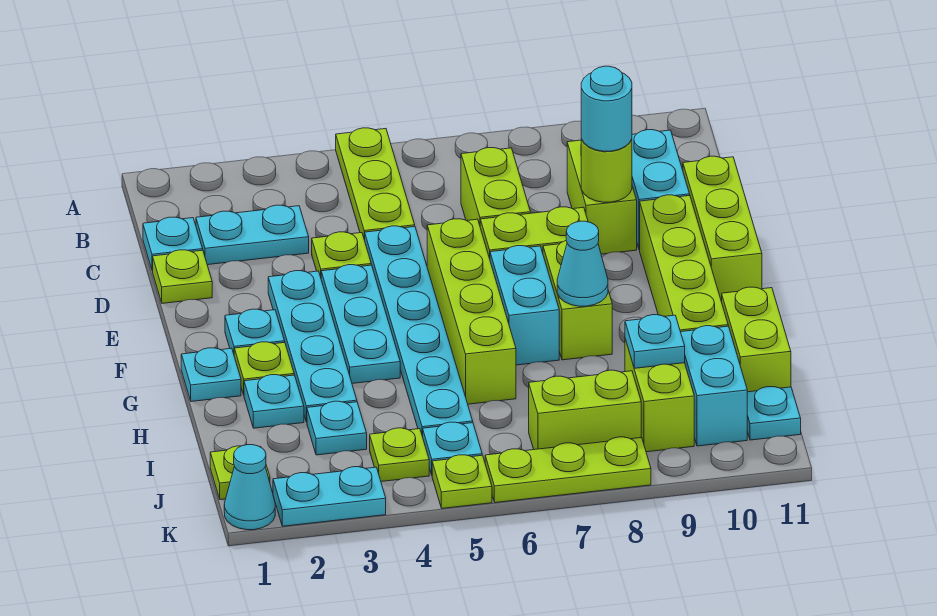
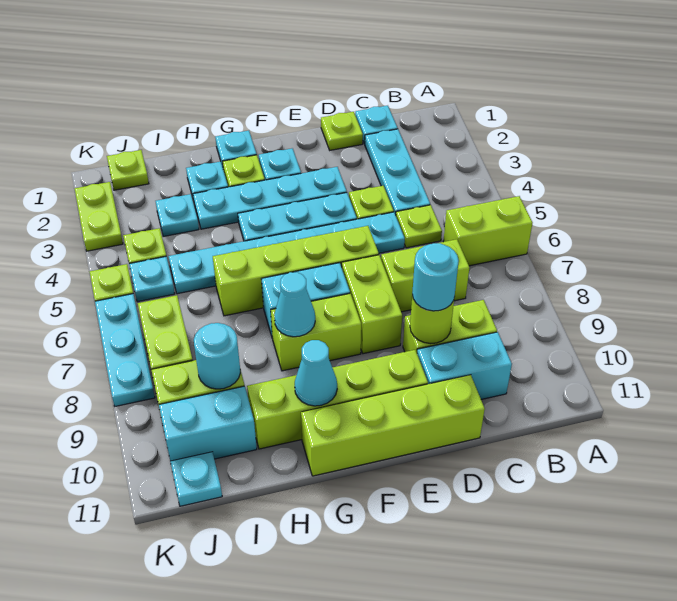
lime 1x3 plate [336,128,415,240] -> lime 1x1 plate [396,205,442,248]
cyan 1x2 plate [196,205,309,265] -> cyan 1x3 plate [365,129,430,215]
lime 1x3 brick [683,156,762,302] -> lime 1x4 brick [301,375,485,476]
lime 1x2 brick [722,287,791,392] -> lime 1x2 brick moved to [443,196,532,266]
cyan 1x1 plate [625,315,685,368] -> cyan 1x1 round brick [194,323,240,389]
cyan 1x1 cone [224,445,275,530] -> cyan 1x1 cone moved to [295,340,337,406]
cyan 1x2 plate [273,467,386,526] -> lime 1x2 plate [75,182,123,251]
lime 1x3 plate [485,437,651,503] -> cyan 1x3 plate [95,294,155,406]

